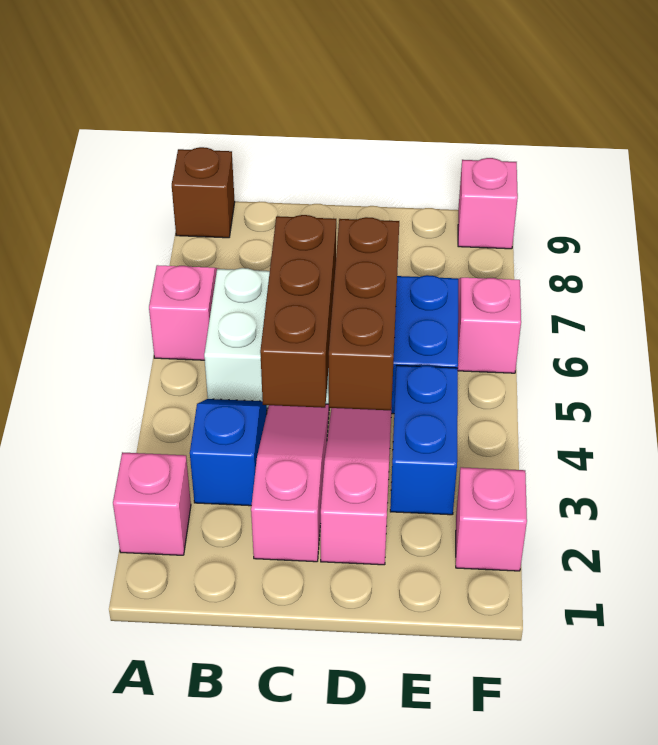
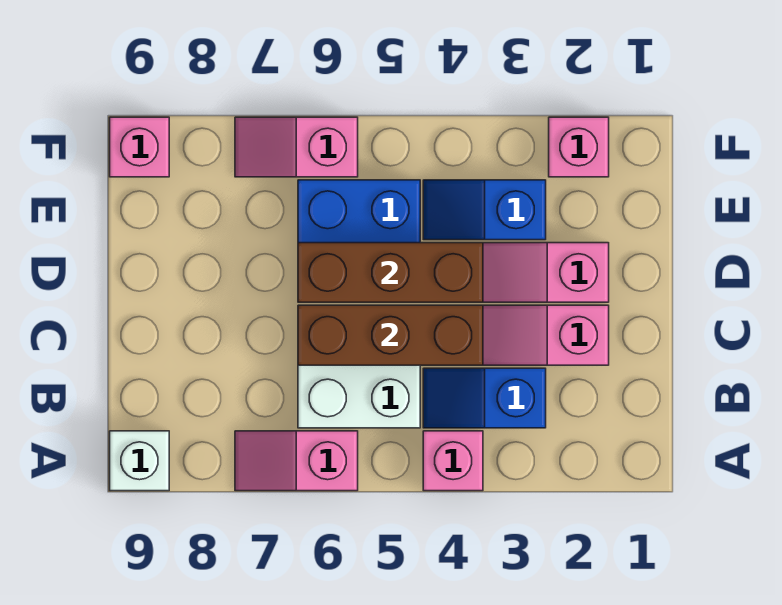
pink 1x1 brick [113,452,191,555] -> pink 1x1 brick moved to [423,431,483,491]
brown 1x1 brick [172,147,235,238] -> white 1x1 brick [110,431,169,491]
blue 1x2 brick [390,365,458,515] -> blue 1x2 slope [423,180,546,240]

